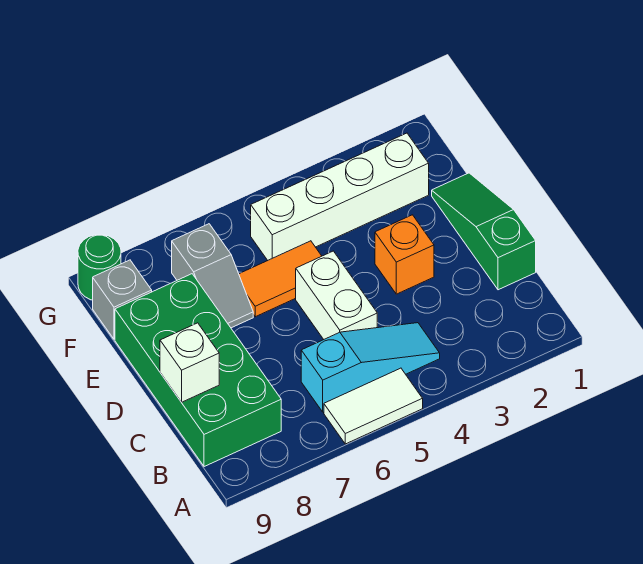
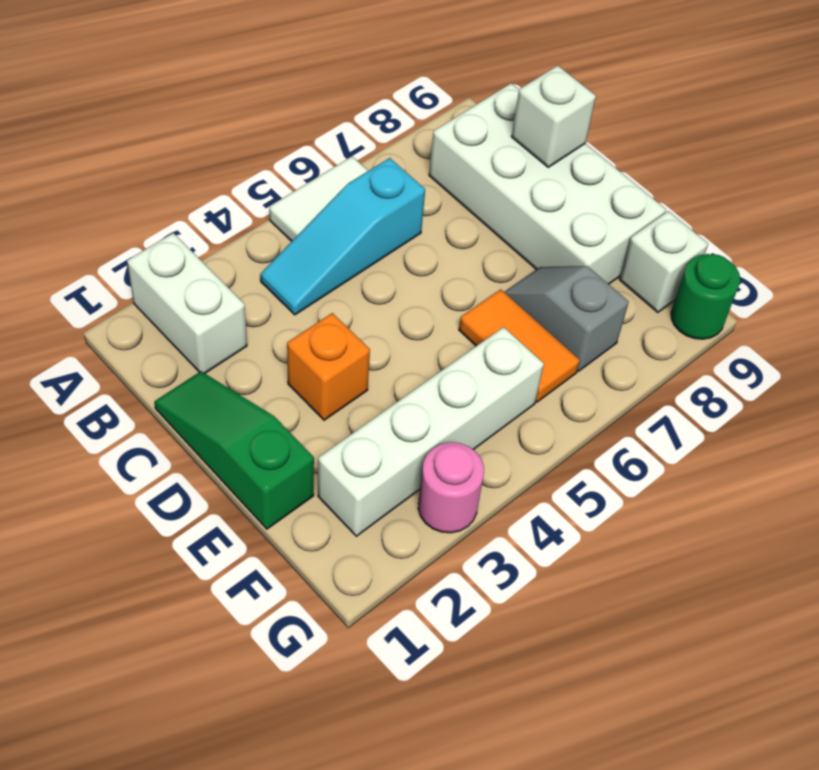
green 2x4 brick [115,274,281,467] -> white 2x4 brick [429,83,666,284]
green 1x3 slope [432,173,536,290] -> green 1x3 slope turned to [154,371,314,529]
white 1x2 brick [296,251,377,339] -> white 1x2 brick moved to [127,233,247,373]
orange 1x2 tile [239,241,321,317] -> orange 1x2 tile turned to [459,289,580,402]
grey 1x1 brick [93,260,152,339] -> white 1x1 brick [619,211,708,313]
none -> pink 1x1 round brick [418,442,484,533]

